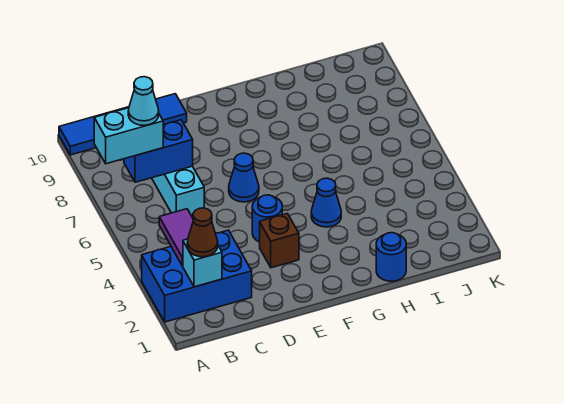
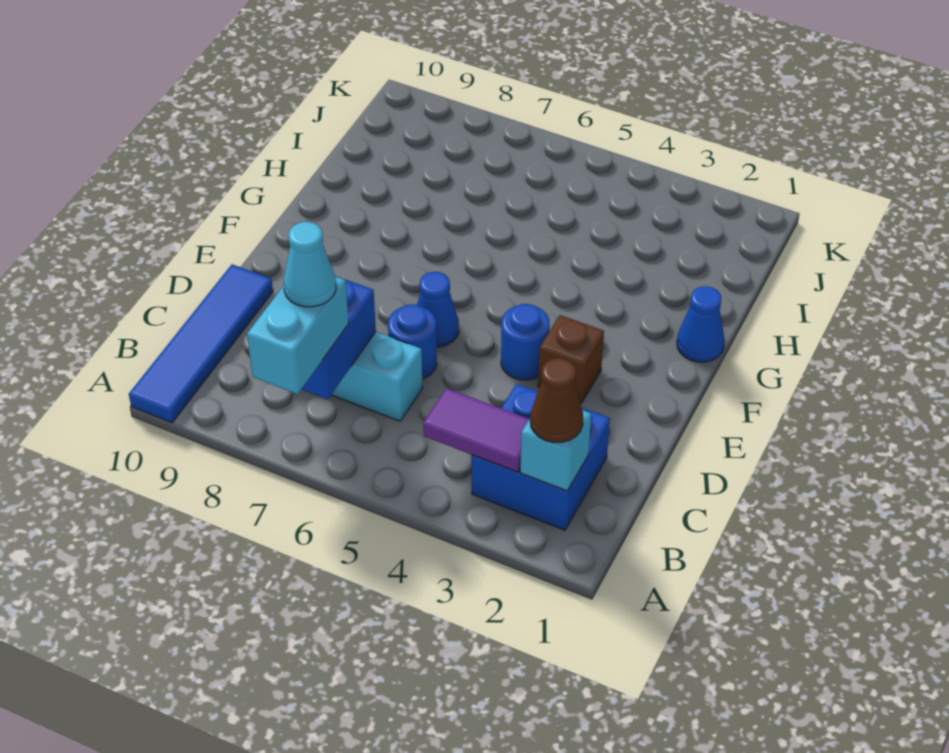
blue 2x3 brick [142,230,252,322] -> blue 2x2 brick [472,384,610,530]
blue 1x1 cone [311,178,341,227] -> blue 1x1 cone moved to [677,286,725,362]
blue 1x1 round brick [376,233,406,281] -> blue 1x1 round brick moved to [388,305,437,379]

